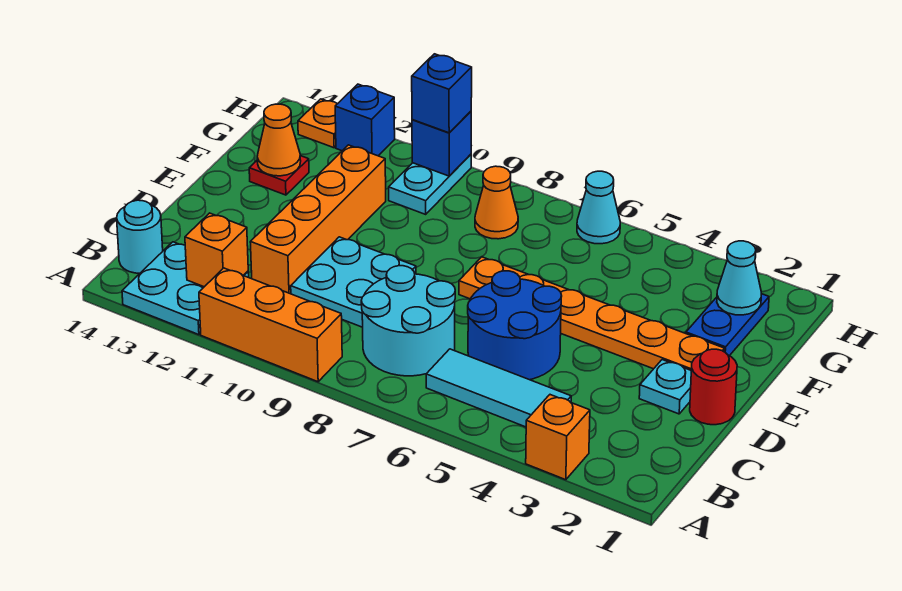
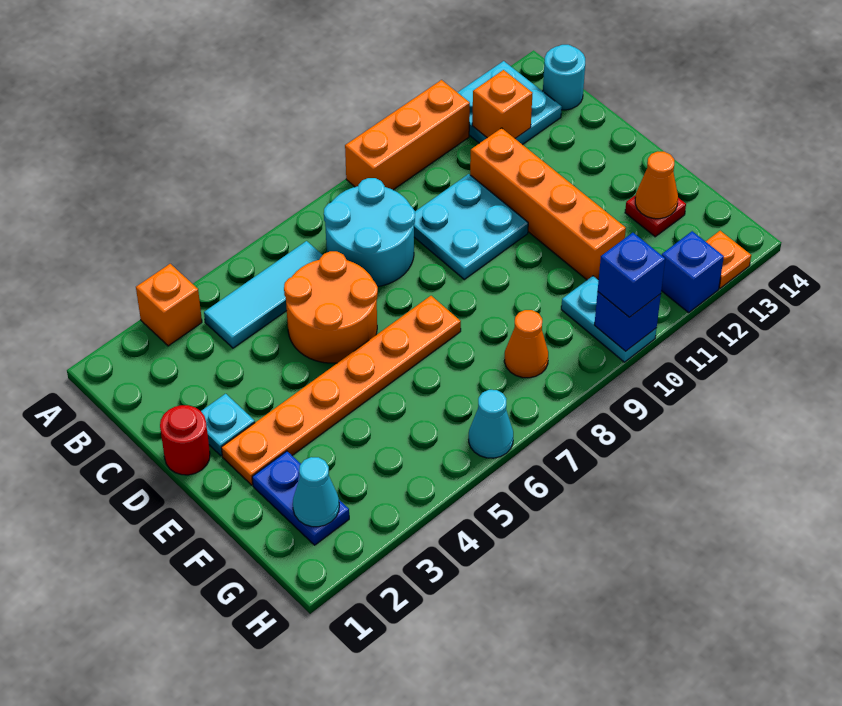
blue 2x2 round brick [468,271,562,380] -> orange 2x2 round brick [284,251,378,363]

